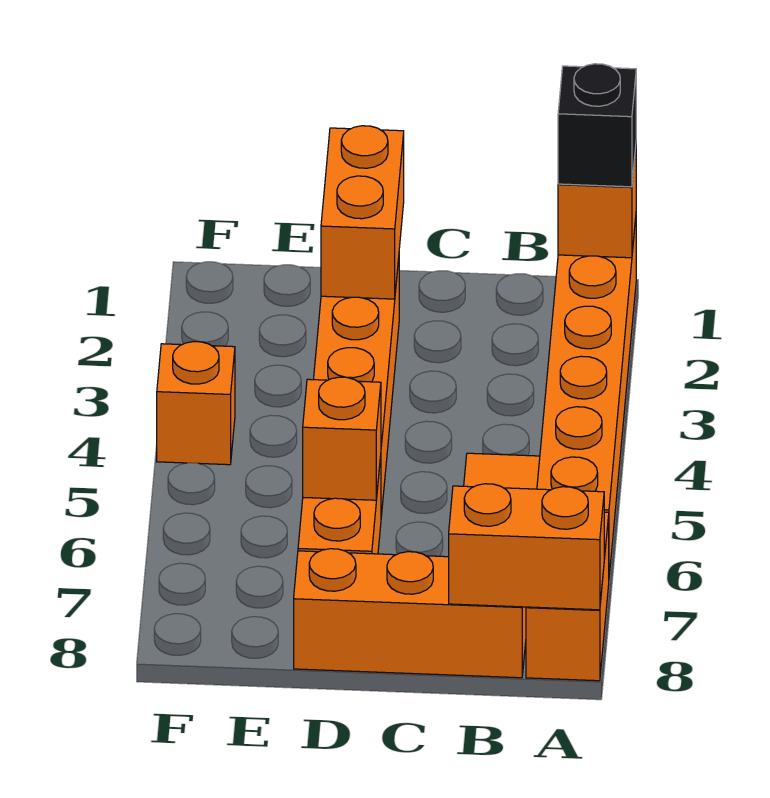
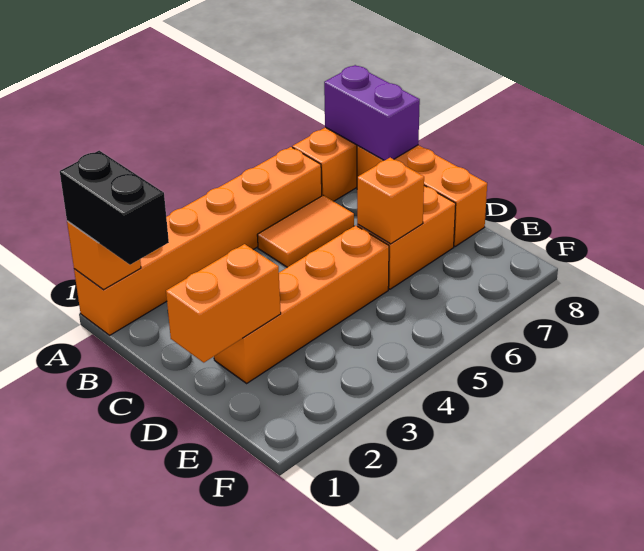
black 1x1 brick [558,64,636,187] -> black 1x2 brick [60,151,169,265]
orange 1x2 brick [449,484,604,610] -> purple 1x2 brick [324,65,420,160]
orange 1x1 brick [157,342,235,465] -> none

